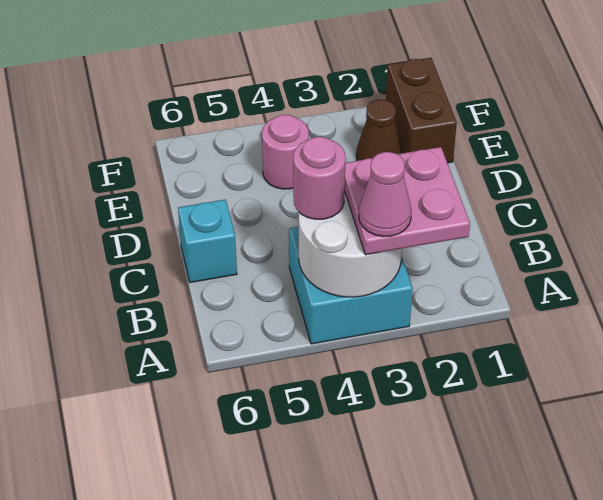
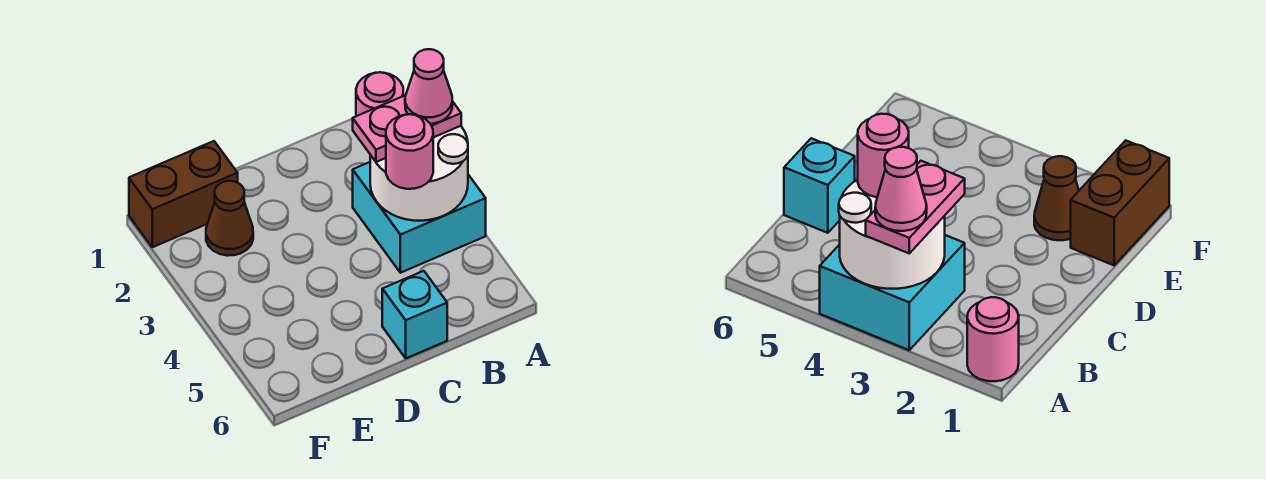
pink 2x2 plate [345,147,470,255] -> pink 1x2 plate [353,95,461,162]
pink 1x1 round brick [262,115,309,189] -> pink 1x1 round brick moved to [356,72,403,116]

